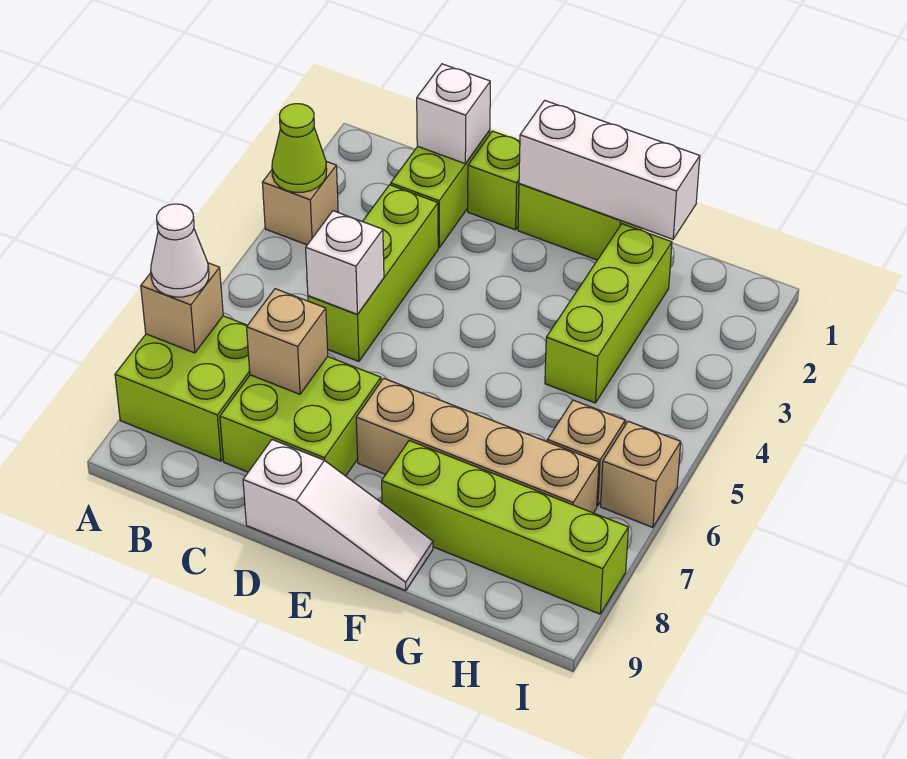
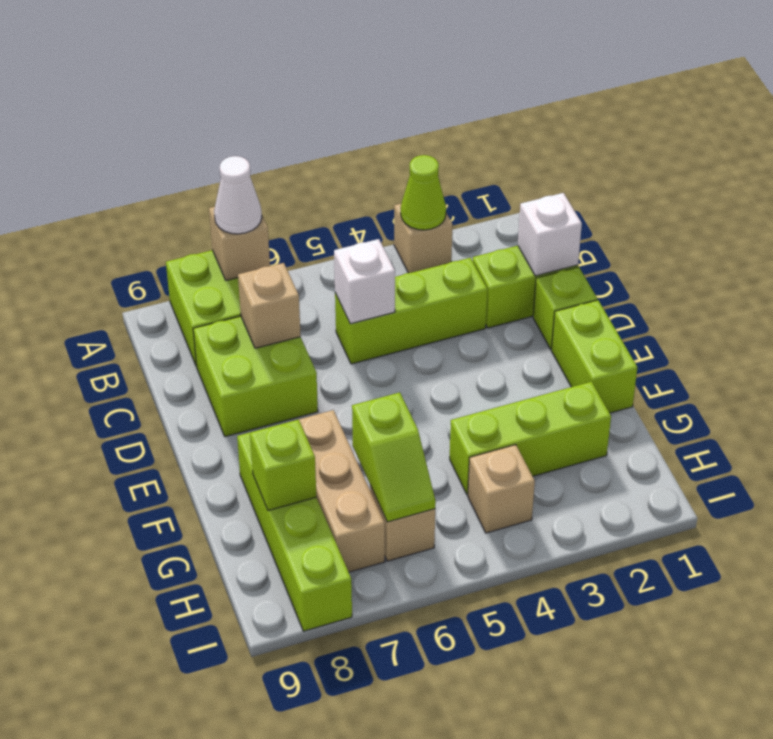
white 1x3 slope [243,440,433,591] -> none
white 1x3 brick [519,100,700,239] -> none
tan 1x4 brick [356,378,599,513] -> tan 1x3 brick [299,410,385,572]
none -> lime 1x2 slope [352,392,436,522]
none -> lime 1x1 brick [250,419,316,511]
tan 1x1 brick [601,421,681,527] -> tan 1x1 brick moved to [468,445,535,533]

